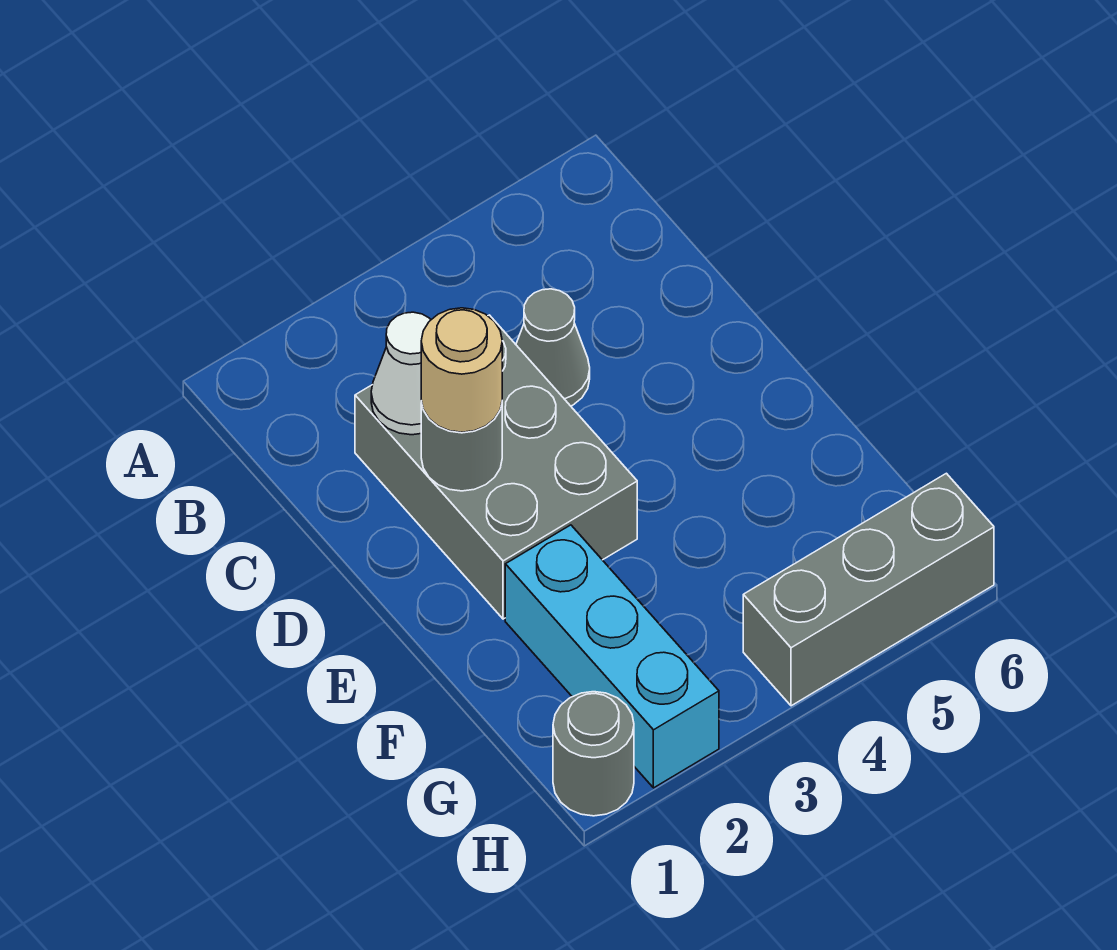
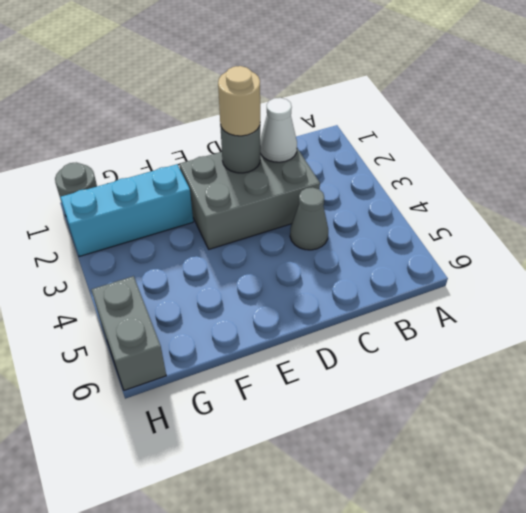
grey 1x3 brick [743,473,994,706] -> grey 1x2 brick [91,276,166,390]

